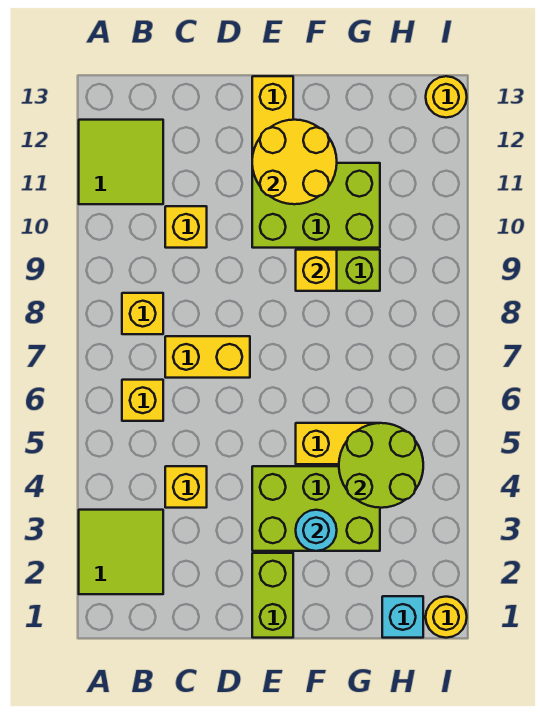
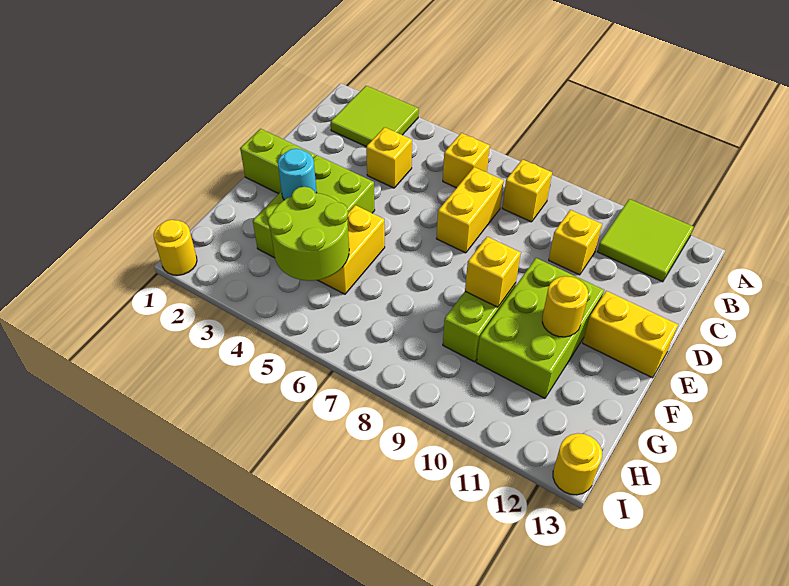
yellow 2x2 round brick [252,120,337,204] -> yellow 1x1 round brick [542,276,588,337]
cyan 1x1 brick [382,596,423,638] -> none

